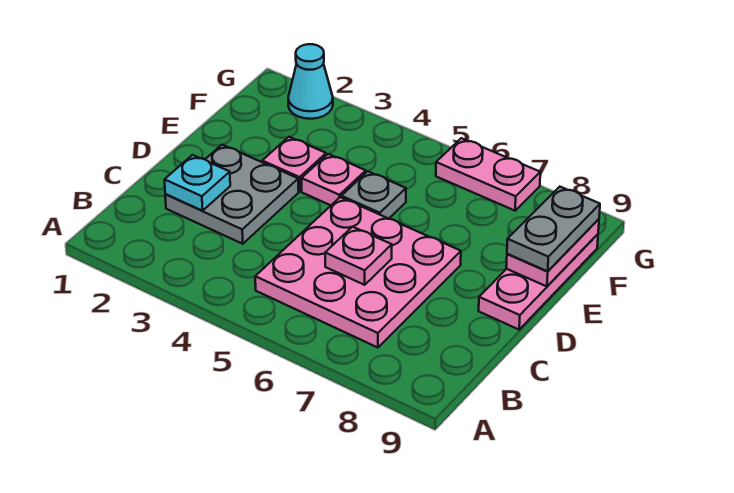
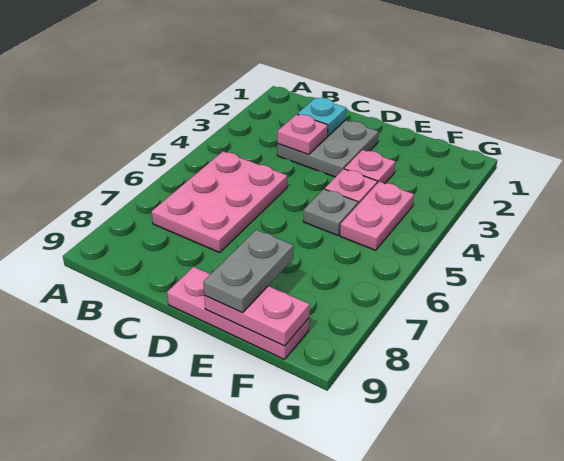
pink 3x3 plate [255,197,461,348] -> pink 2x3 plate [152,151,287,252]
pink 1x1 plate [325,227,392,285] -> pink 1x1 plate moved to [277,114,328,154]
grey 1x2 plate [507,187,600,271] -> grey 1x2 plate turned to [203,230,294,313]
cyan 1x1 cone [288,44,333,119] -> none
pink 1x2 plate [436,138,540,211] -> pink 1x2 plate moved to [340,182,414,250]

